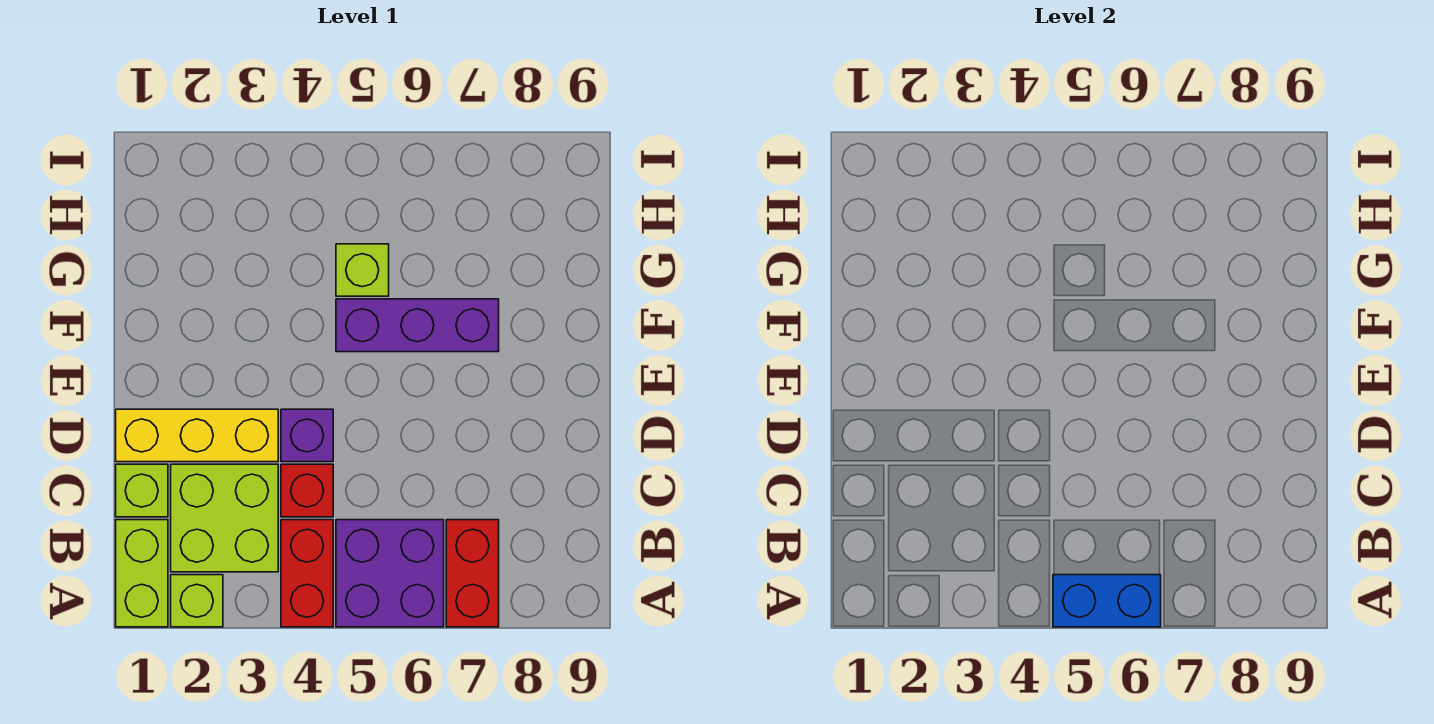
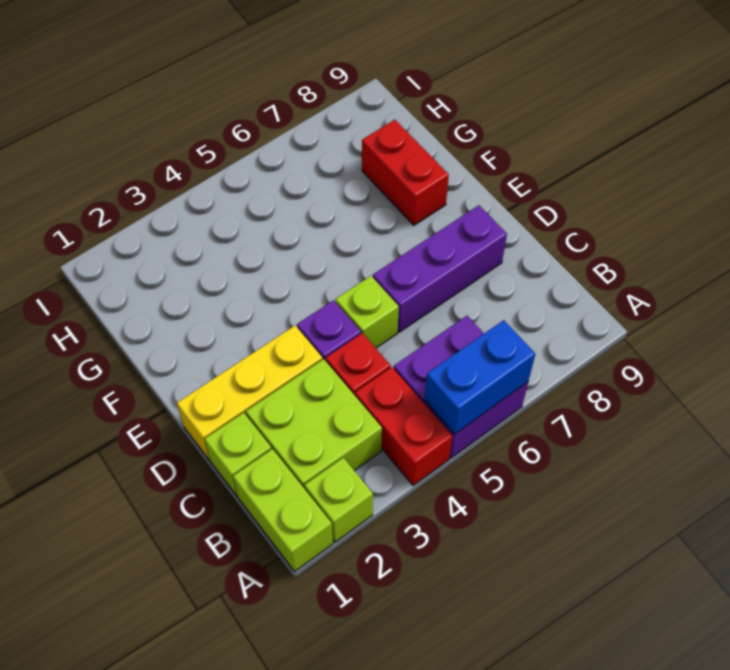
red 1x2 brick [446,520,499,627] -> red 1x2 brick moved to [362,120,449,225]
purple 1x3 brick [336,299,499,352] -> purple 1x3 brick moved to [373,205,507,332]
lime 1x1 brick [336,244,389,296] -> lime 1x1 brick moved to [335,276,399,348]

